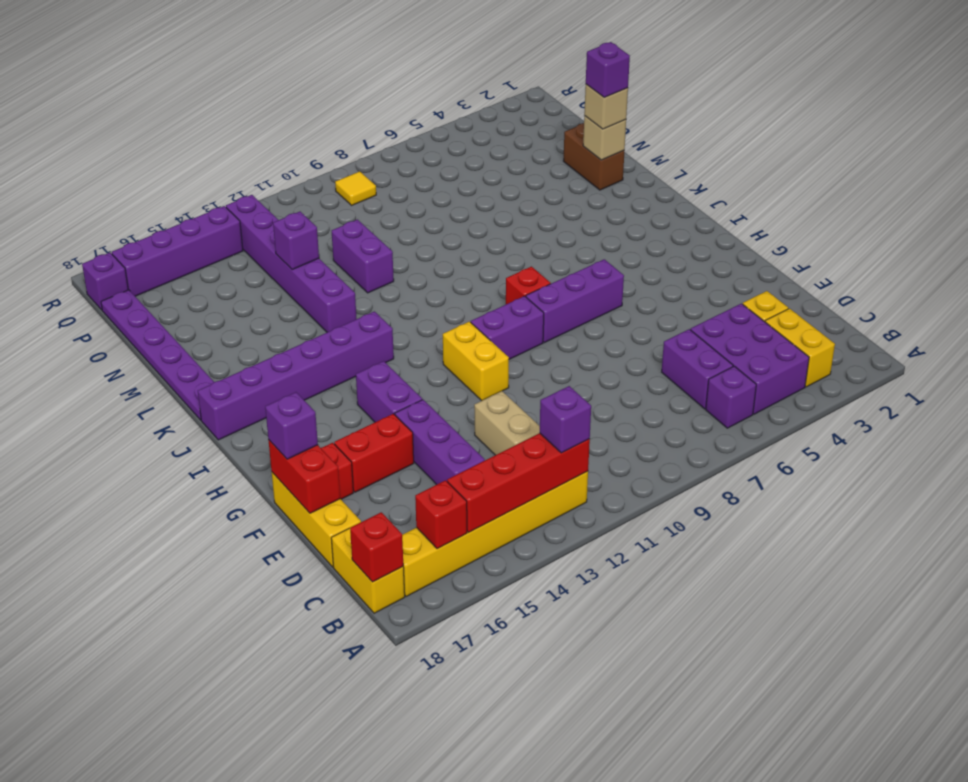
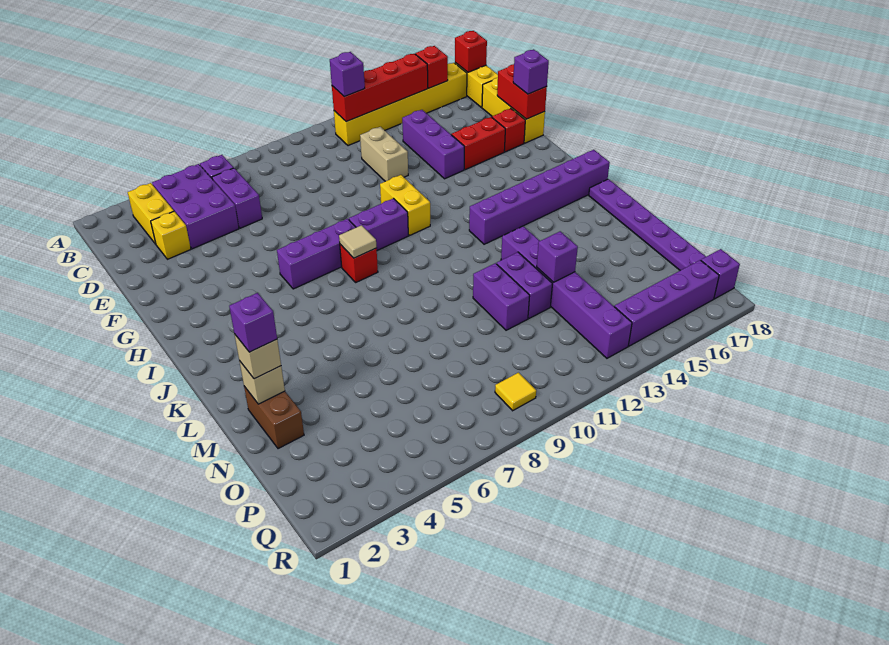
purple 1x2 brick [356,361,422,422] -> purple 1x2 brick moved to [497,252,552,318]
none -> tan 1x1 tile [339,225,376,258]

